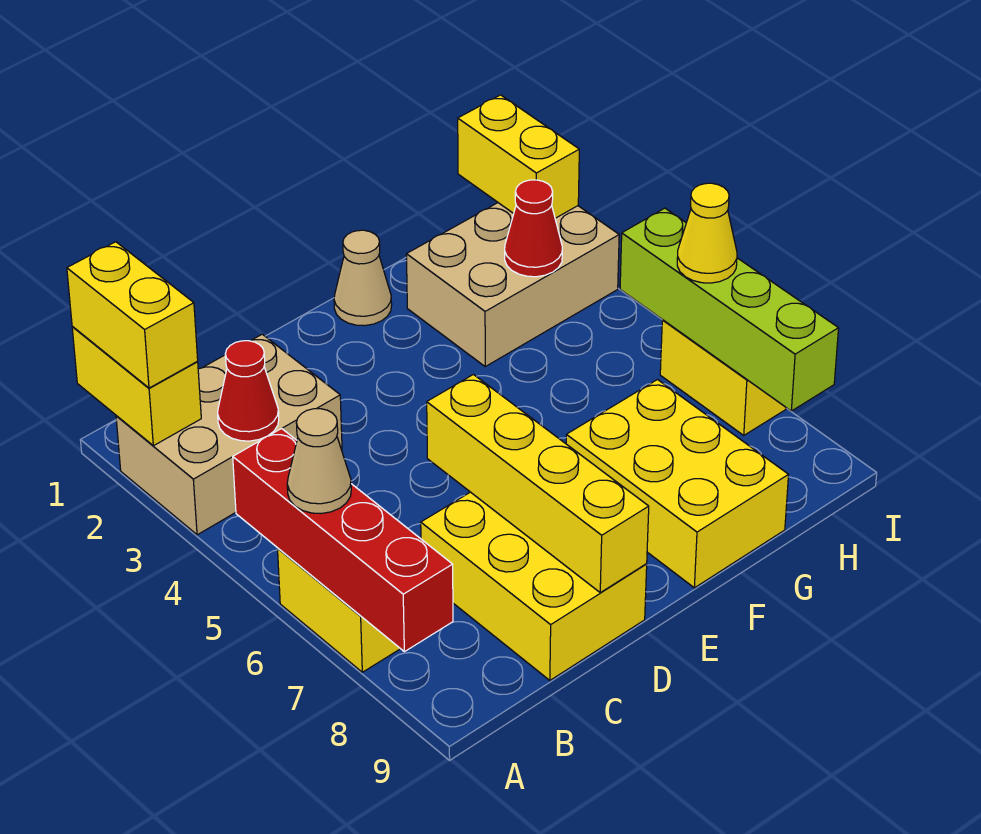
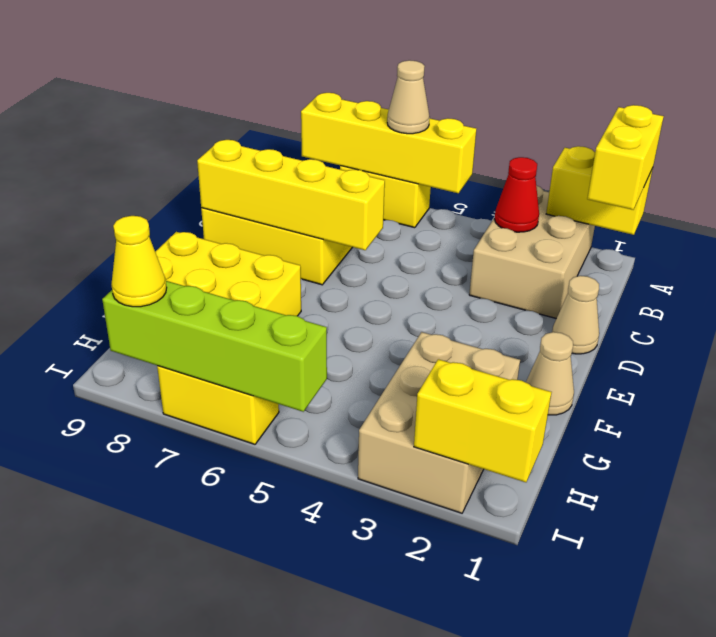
yellow 1x2 brick [67,242,198,388] -> yellow 1x2 brick turned to [587,105,664,210]
red 1x4 brick [233,428,453,652] -> yellow 1x4 brick [301,93,476,193]
none -> tan 1x1 cone [552,276,599,354]
red 1x1 cone [505,180,562,277] -> none
yellow 1x1 cone [677,183,737,283] -> yellow 1x1 cone moved to [111,216,167,307]

